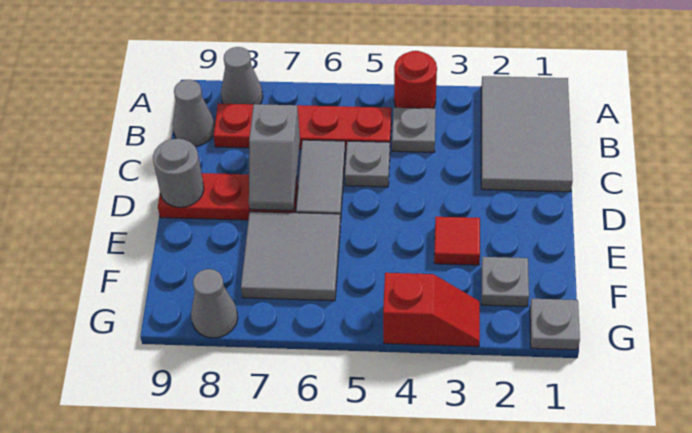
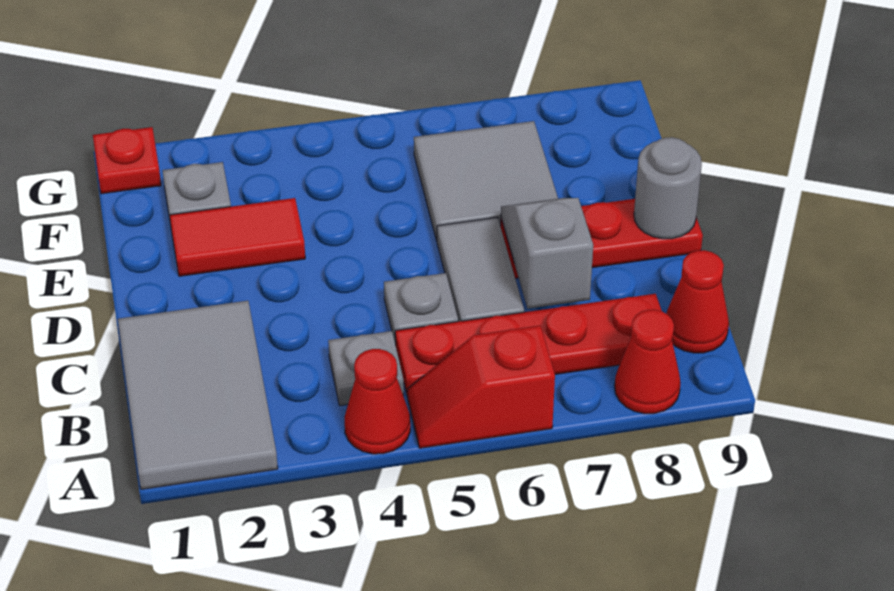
red 1x1 round brick [394,51,437,109] -> red 1x1 cone [345,349,410,454]
grey 1x1 cone [221,47,263,104] -> red 1x1 cone [615,310,680,414]
grey 1x1 cone [173,80,215,146] -> red 1x1 cone [666,250,729,353]
red 1x1 tile [434,217,480,265] -> red 1x2 tile [170,198,305,276]
grey 1x1 plate [530,299,580,350] -> red 1x1 plate [93,127,161,194]
red 1x2 slope [383,273,480,347] -> red 1x2 slope moved to [407,326,555,448]
grey 1x1 cone [191,269,238,338] -> none

